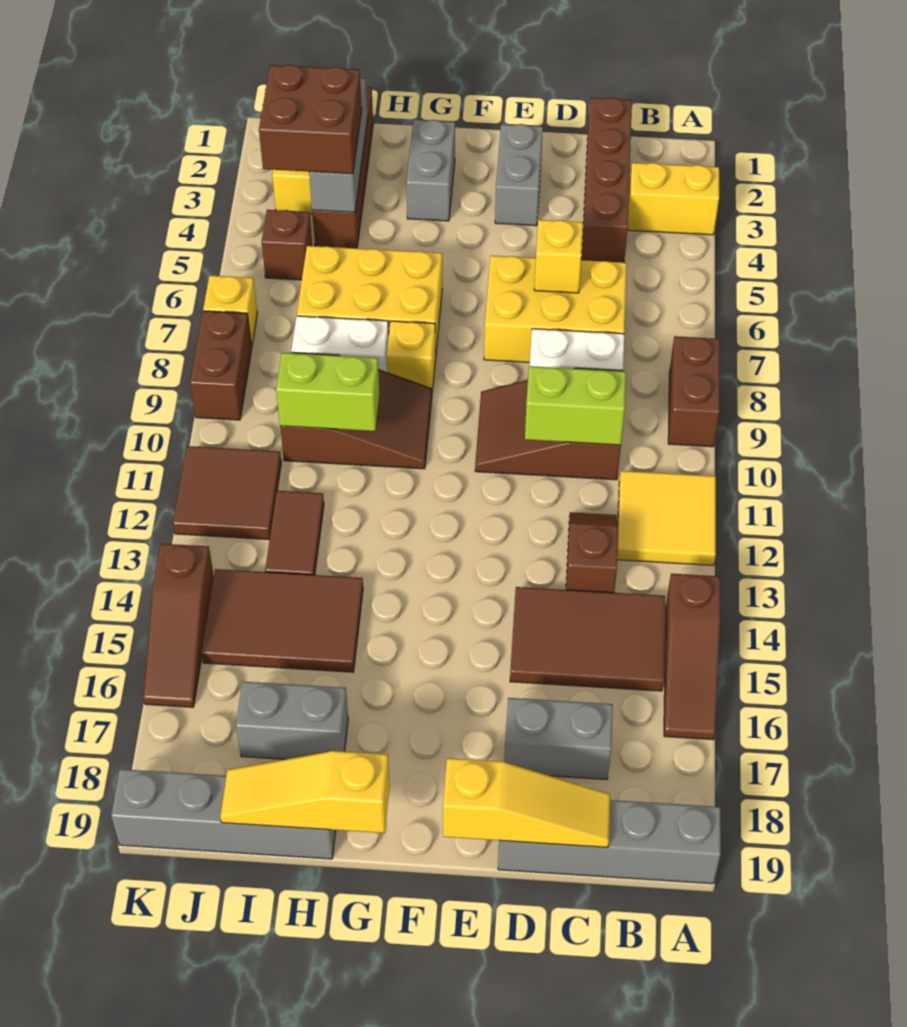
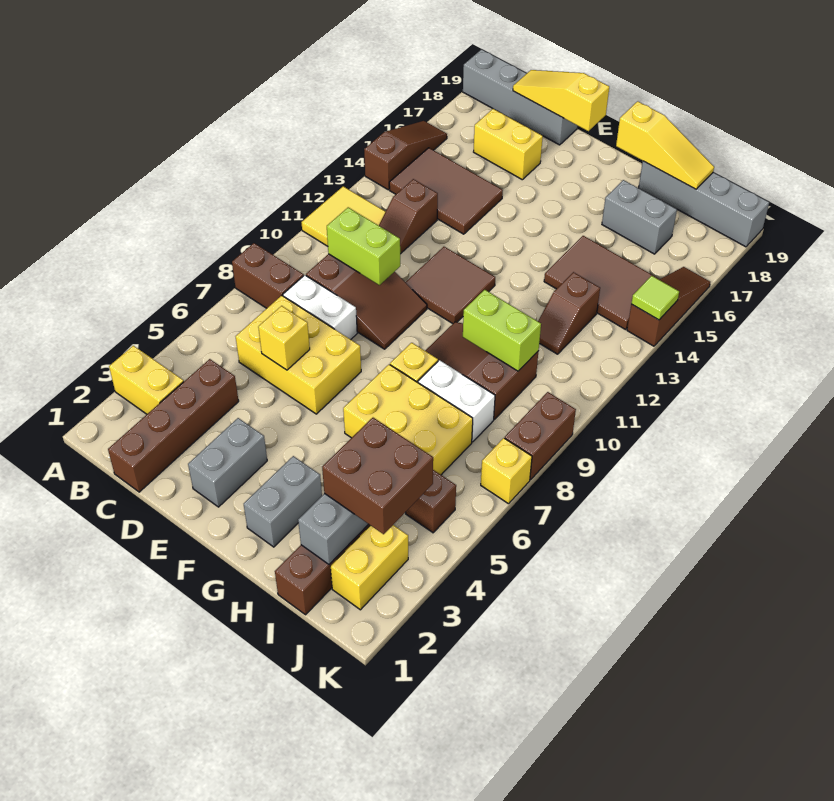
brown 1x2 brick [668,336,720,447] -> brown 1x2 brick turned to [232,243,304,308]
grey 1x2 brick [505,698,613,780] -> yellow 1x2 brick [474,109,543,180]
brown 1x2 tile [265,491,324,575] -> brown 1x2 slope [538,272,600,354]
brown 2x2 tile [173,446,281,540] -> brown 2x2 tile moved to [406,247,495,324]
none -> lime 1x1 tile [631,276,679,320]

